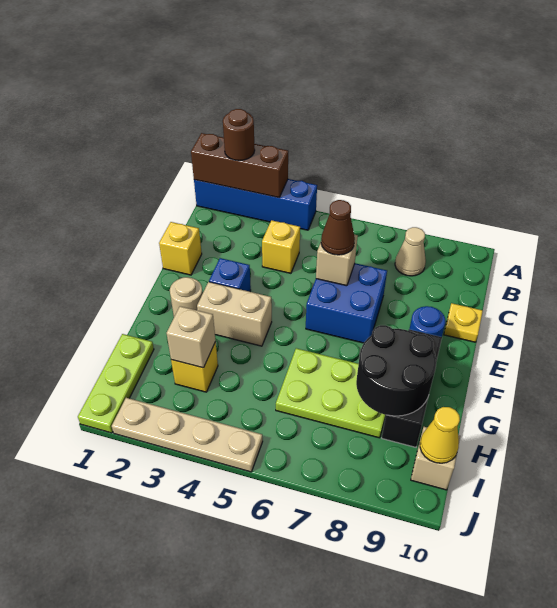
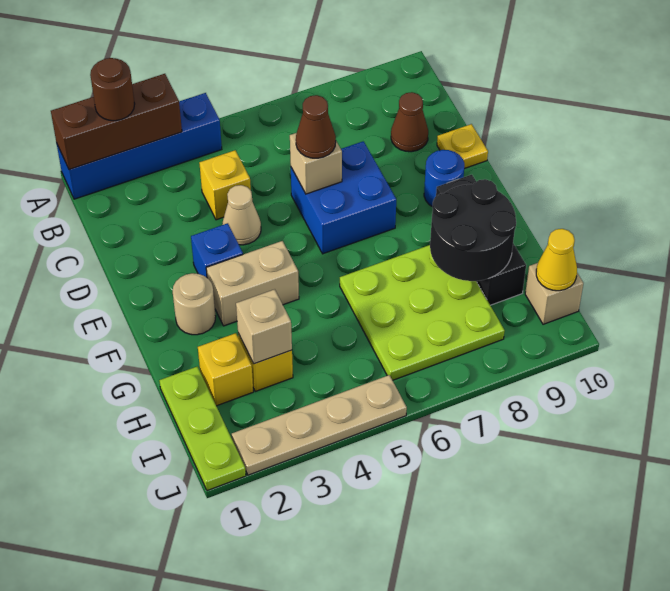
tan 1x1 cone [395,227,426,276] -> tan 1x1 cone moved to [222,185,261,245]
none -> brown 1x1 cone [391,92,428,152]
yellow 1x1 brick [159,222,202,275] -> yellow 1x1 brick moved to [198,333,253,406]
lime 2x3 plate [276,348,386,438] -> lime 3x3 plate [340,245,505,380]

